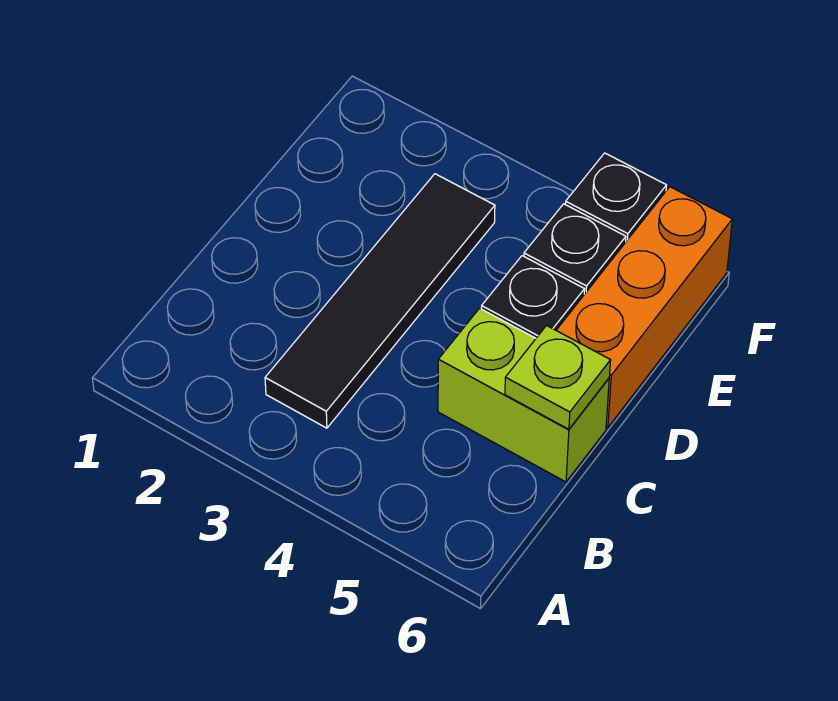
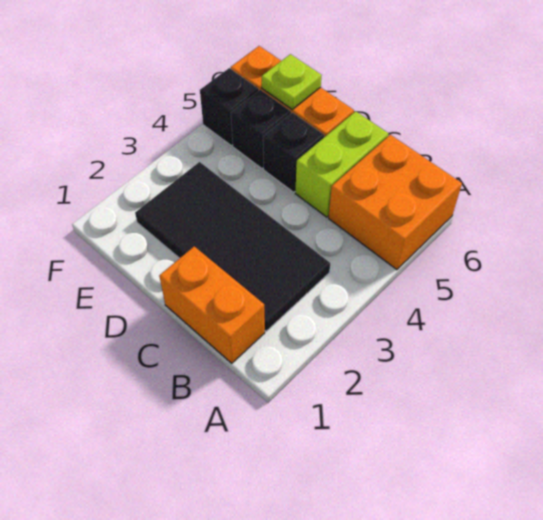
none -> orange 2x2 brick [329,135,462,270]
none -> orange 1x2 brick [159,246,265,363]
black 1x4 tile [265,174,495,428] -> black 2x4 tile [135,162,330,331]
lime 1x1 plate [505,326,611,429] -> lime 1x1 plate moved to [262,54,322,109]

